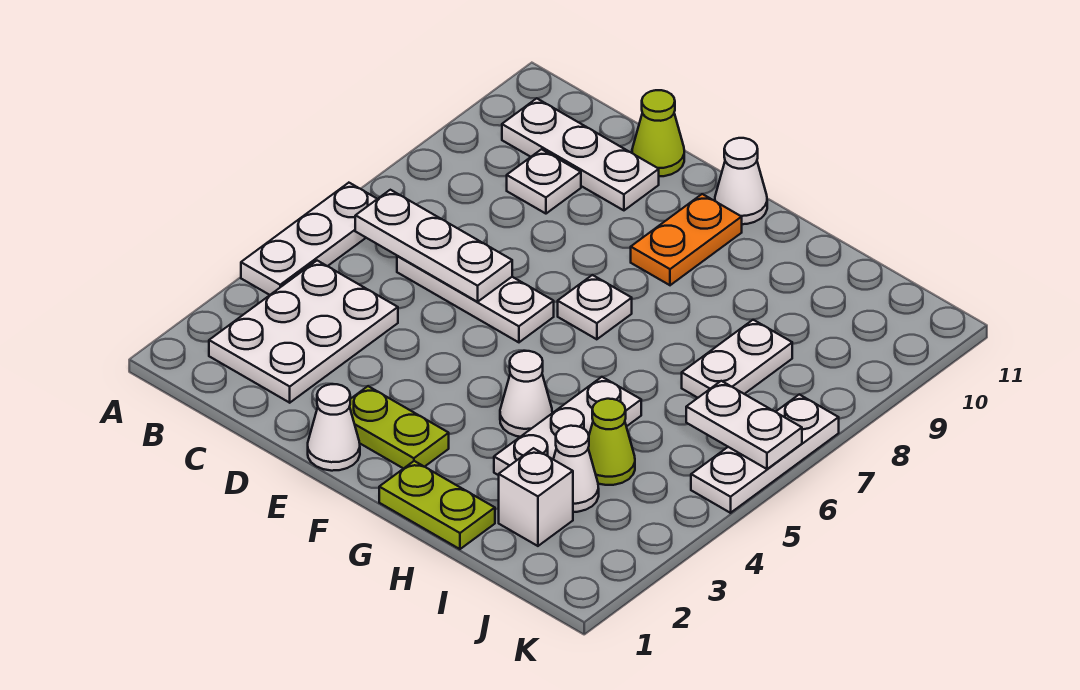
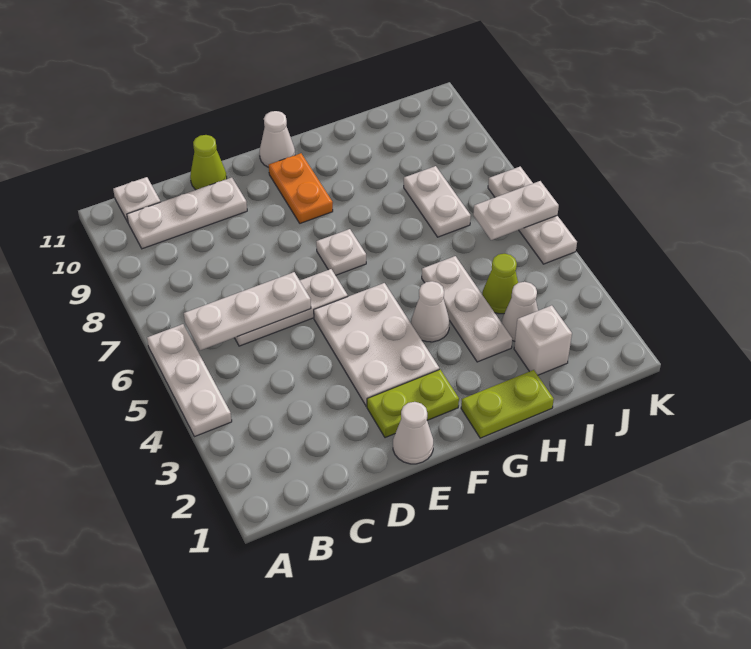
white 2x3 plate [209,261,398,403] -> white 2x3 plate moved to [314,283,439,406]
white 1x1 plate [507,149,581,214] -> white 1x1 plate moved to [113,177,161,222]

